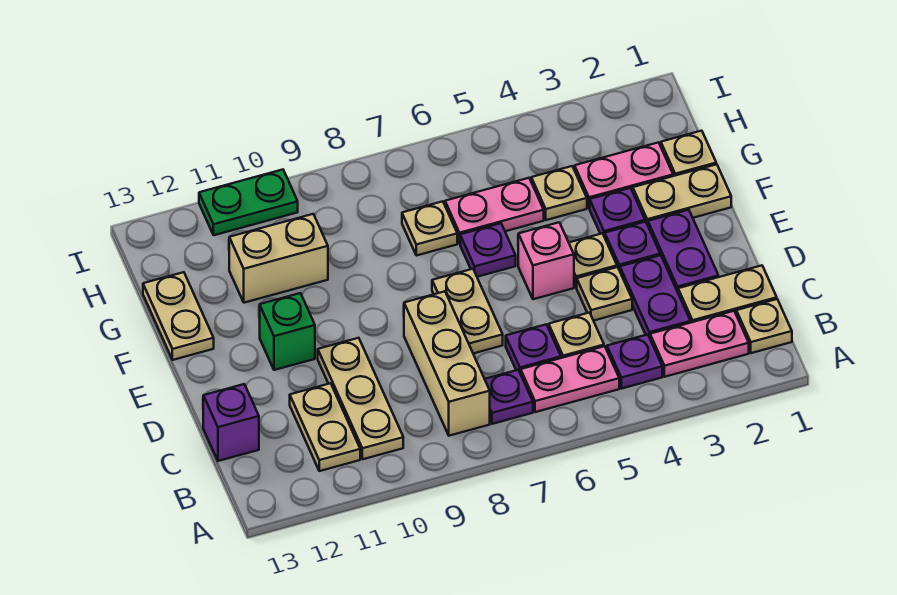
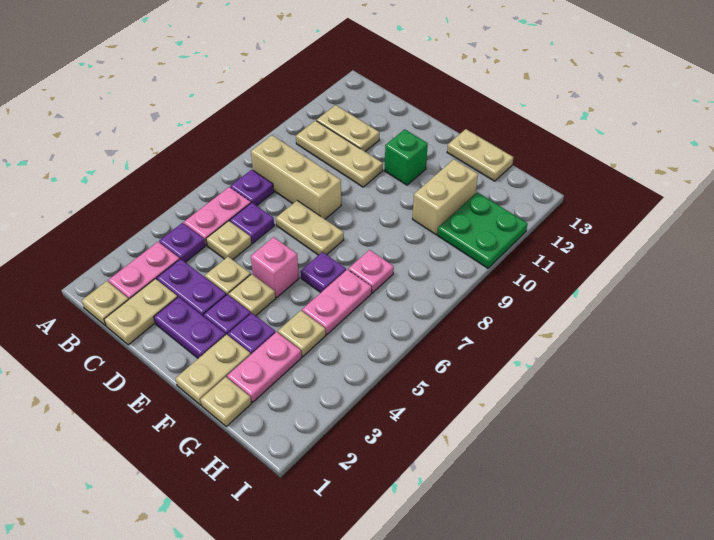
purple 1x1 brick [203,384,259,461] -> none
tan 1x1 plate [402,201,457,256] -> pink 1x1 plate [348,250,394,293]
green 1x2 plate [199,170,298,235] -> green 2x2 plate [437,192,528,268]

